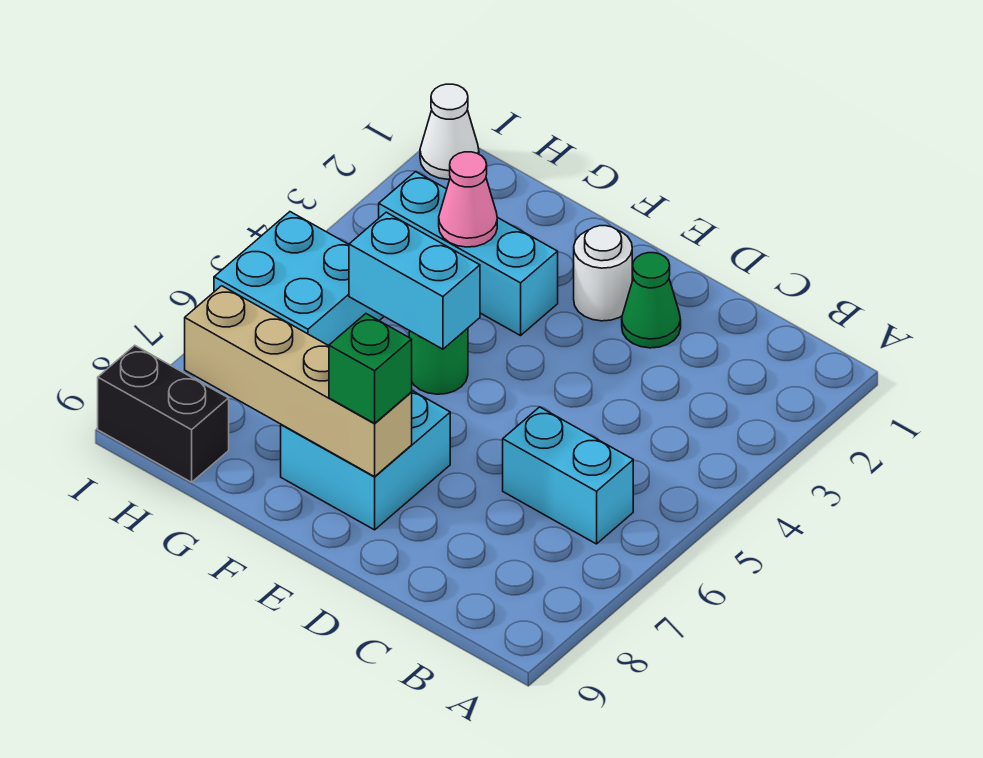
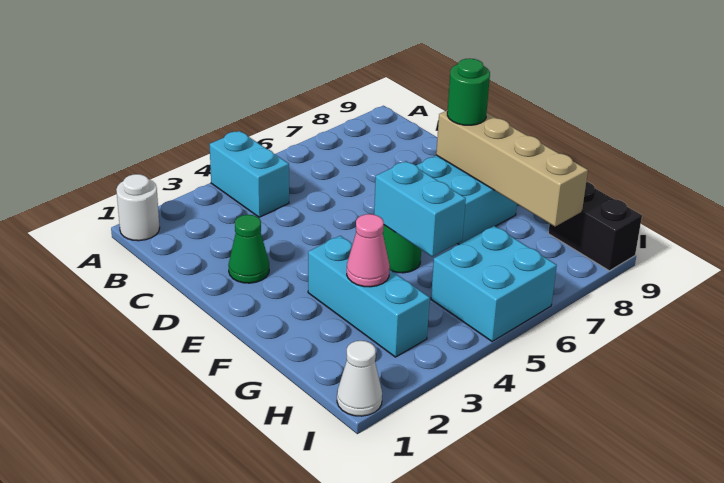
cyan 1x2 brick [503,407,633,544] -> cyan 1x2 brick moved to [210,131,289,217]
white 1x1 round brick [574,226,632,321] -> white 1x1 round brick moved to [116,174,160,241]
green 1x1 brick [329,314,412,423] -> green 1x1 round brick [447,58,490,125]

